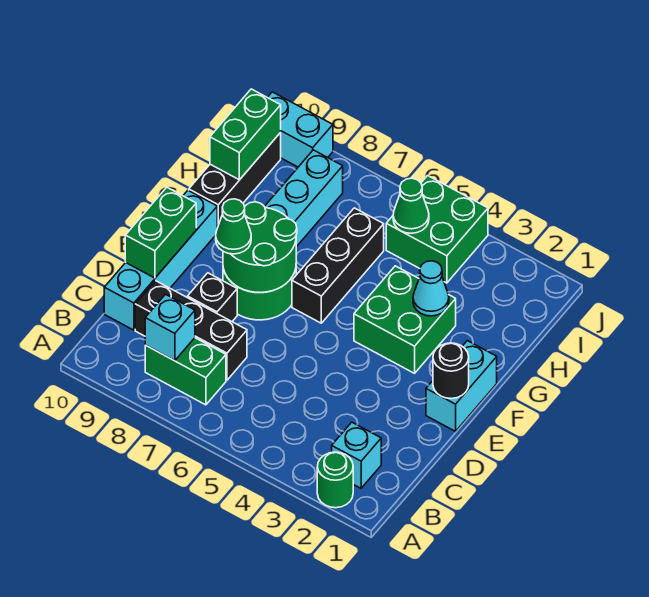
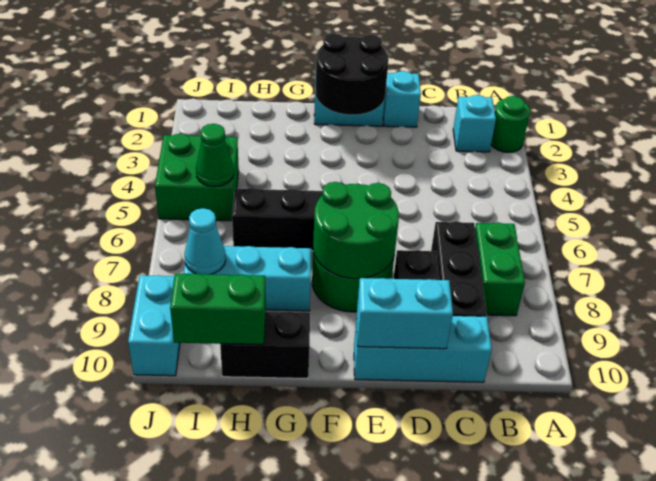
cyan 1x1 brick [145,294,195,361] -> cyan 1x1 brick moved to [383,71,421,127]
cyan 1x4 brick [104,190,217,330] -> cyan 1x3 brick [354,316,492,382]
green 1x2 brick [125,187,196,278] -> cyan 1x2 brick [357,278,453,349]
black 1x1 round brick [433,343,469,399] -> black 2x2 round brick [315,33,389,115]
green 1x1 cone [216,199,251,254] -> none
green 2x2 brick [354,266,456,373] -> none
cyan 1x1 cone [413,261,449,316] -> cyan 1x1 cone moved to [185,208,226,274]
black 1x3 brick [189,133,281,228] -> black 1x2 brick [220,312,310,379]

